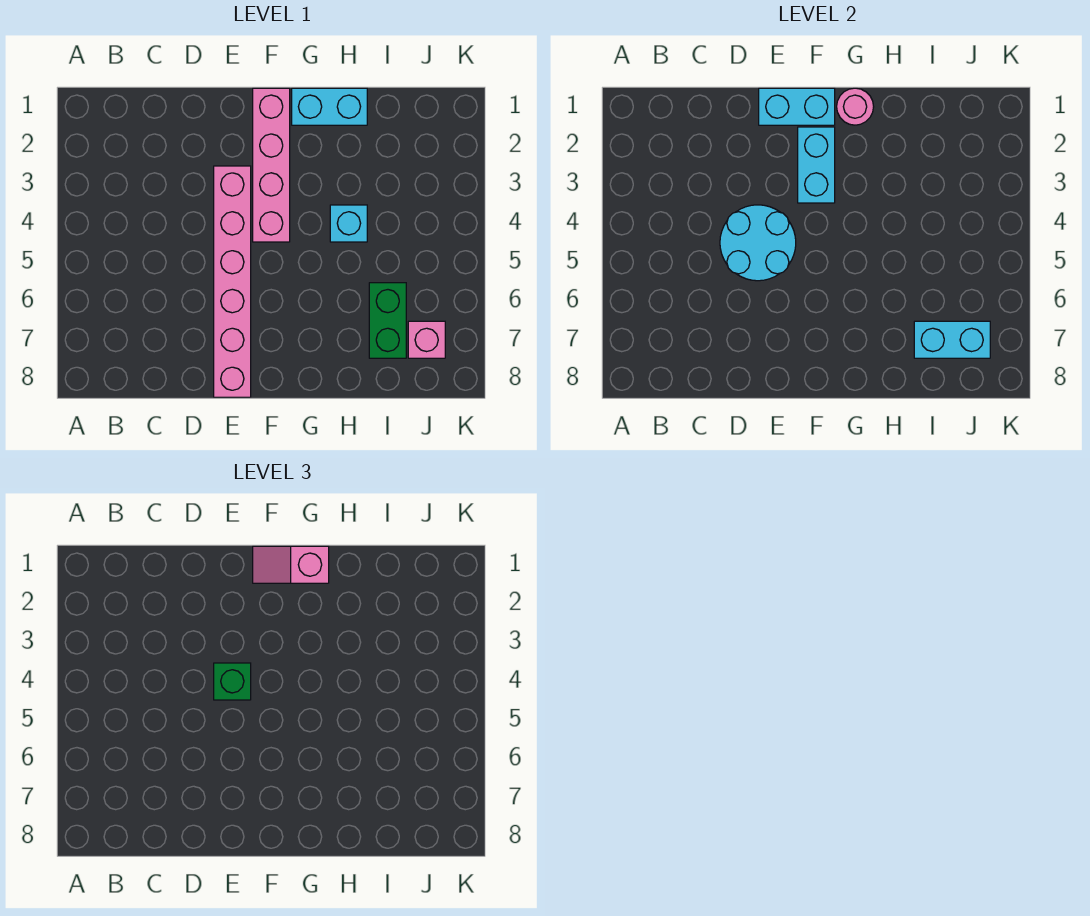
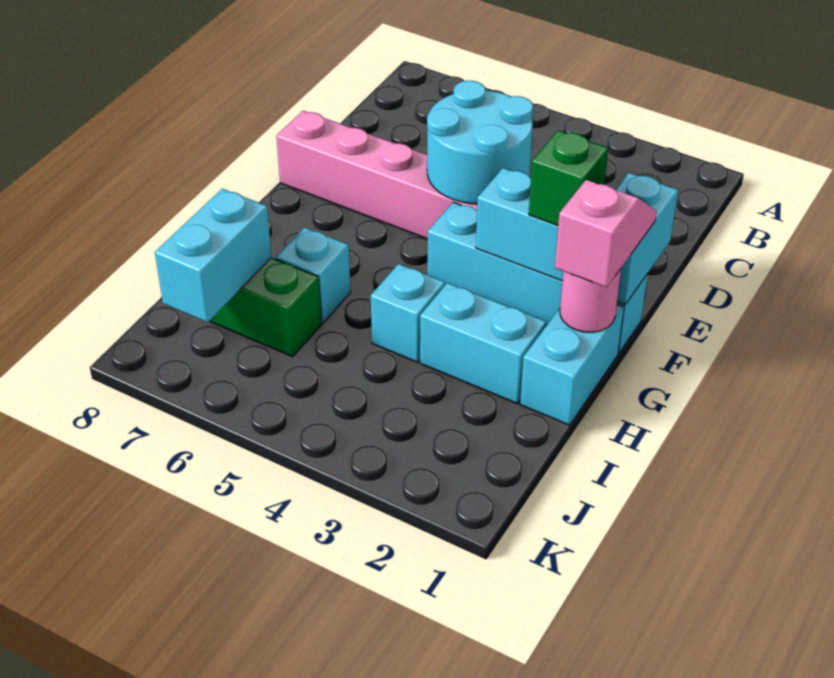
green 1x1 brick [214,663,251,700] -> green 1x1 brick moved to [529,131,608,226]
pink 1x4 brick [253,88,290,242] -> cyan 1x4 brick [427,202,648,353]
none -> cyan 1x2 brick [420,283,546,404]
none -> cyan 1x1 brick [275,227,351,323]
pink 1x1 brick [408,321,445,358] -> none

